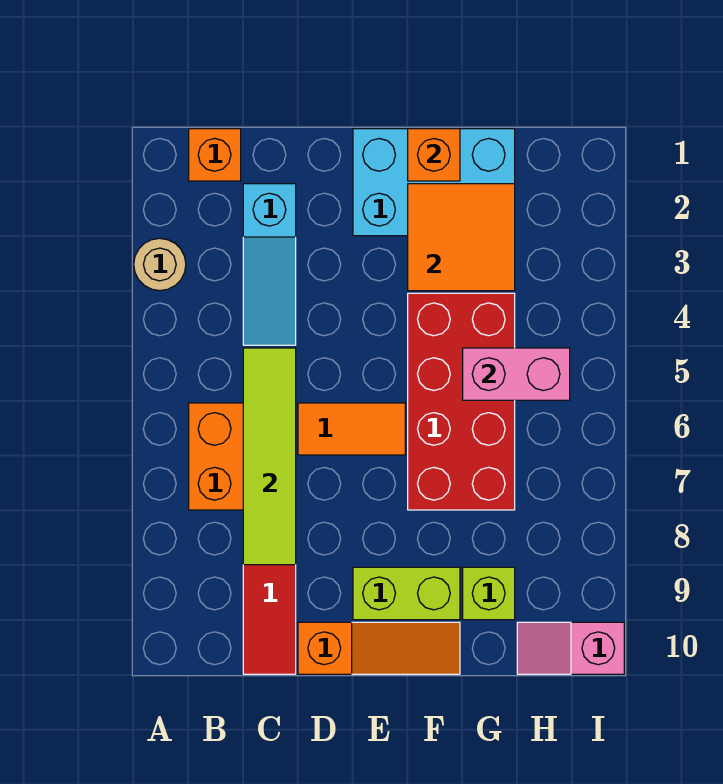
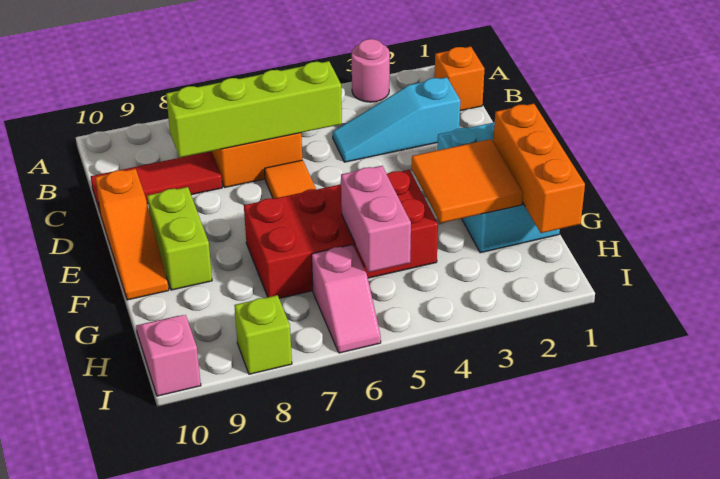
tan 1x1 round brick [134,238,186,291] -> pink 1x1 round brick [352,39,390,102]
lime 1x4 tile [243,348,296,565] -> lime 1x4 brick [166,61,342,158]
orange 1x1 brick [408,129,460,181] -> orange 1x3 brick [493,104,585,233]
lime 1x1 brick [463,567,515,620] -> lime 1x1 brick moved to [234,295,292,374]
none -> pink 1x2 slope [312,245,381,353]

